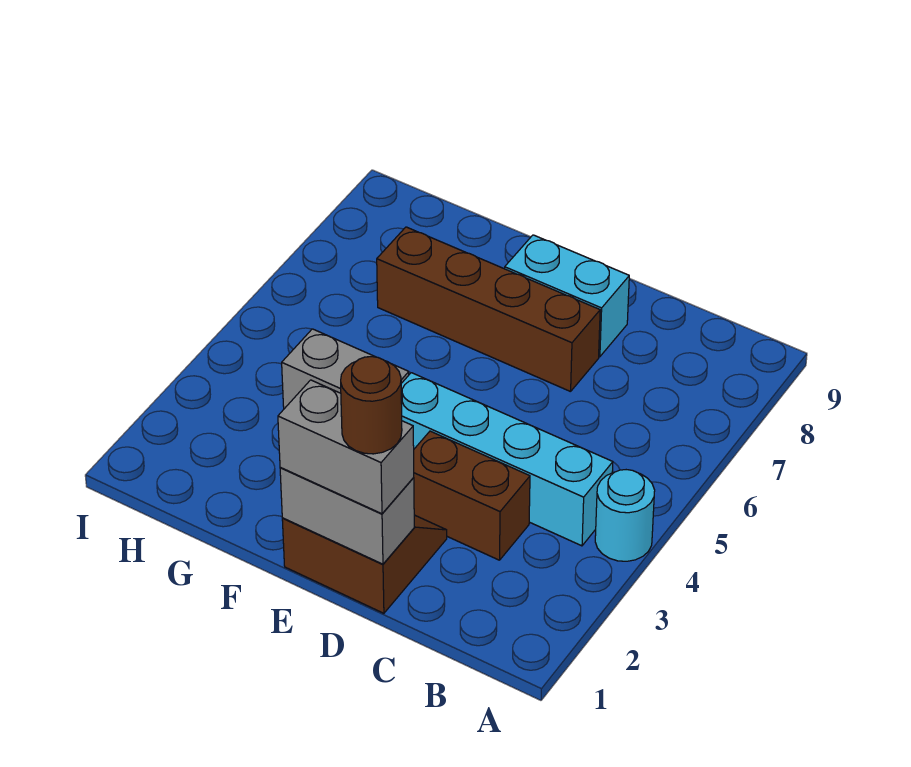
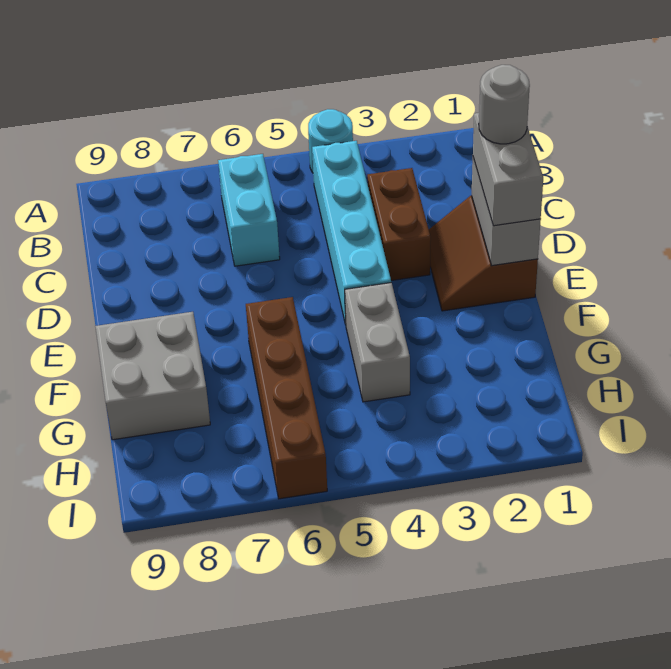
brown 1x1 round brick [341,357,402,454] -> grey 1x1 round brick [479,65,530,144]
brown 1x4 brick [377,227,600,392] -> brown 1x4 brick moved to [246,297,327,499]
cyan 1x2 brick [505,235,629,357] -> cyan 1x2 brick moved to [218,154,280,266]
none -> grey 2x2 brick [95,312,210,440]

